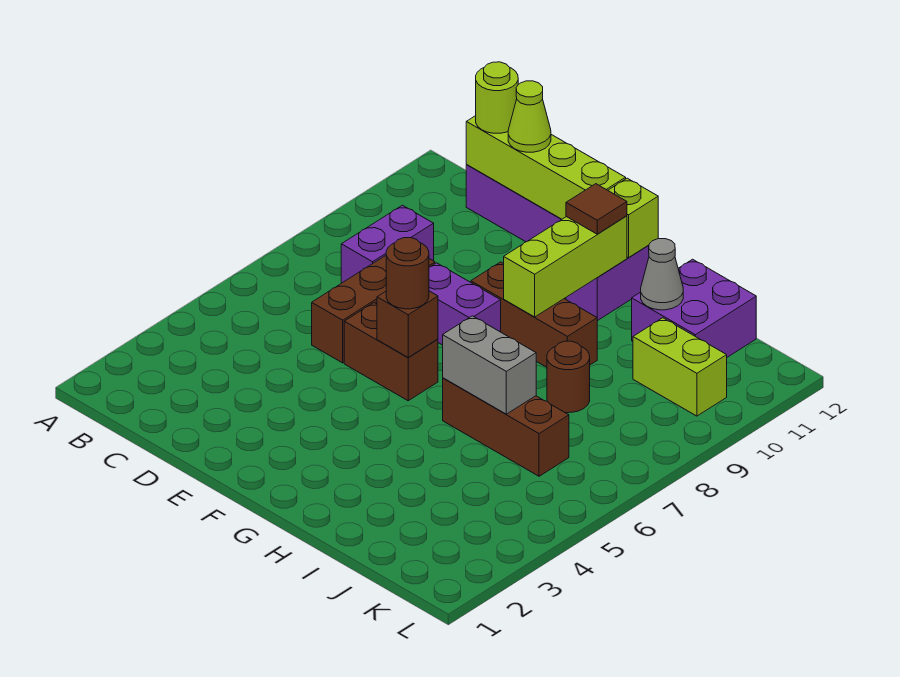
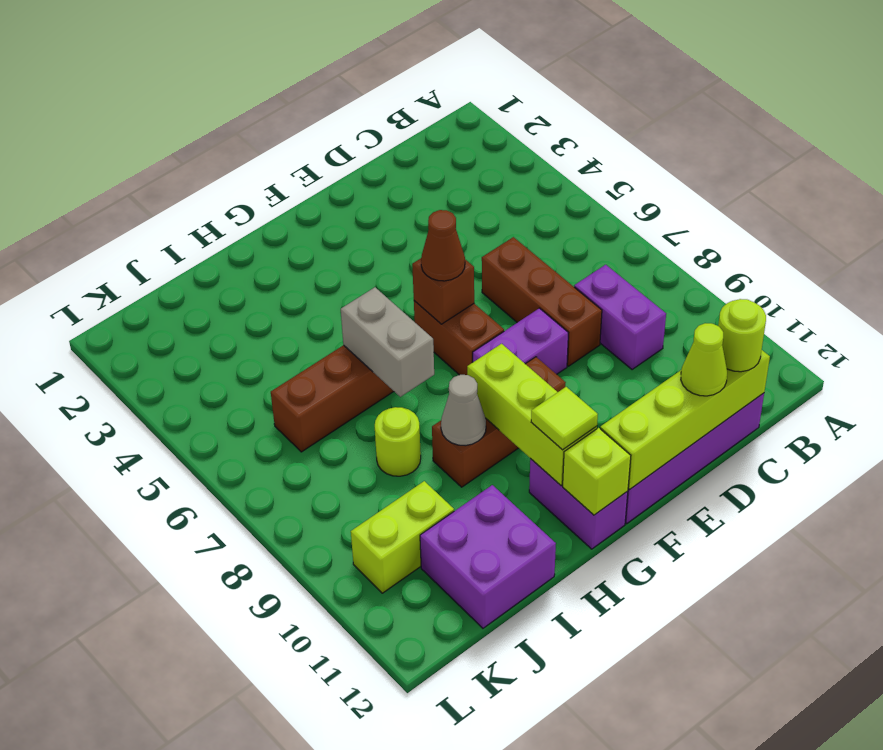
brown 1x2 brick [344,303,438,401] -> brown 1x2 brick turned to [414,301,504,375]
brown 1x1 round brick [386,238,429,309] -> brown 1x1 cone [421,210,465,281]
brown 1x1 tile [566,184,627,234] -> lime 1x1 tile [531,387,598,450]
grey 1x2 brick [443,316,536,414] -> grey 1x2 brick turned to [341,287,434,397]
brown 1x1 round brick [547,341,590,413] -> lime 1x1 round brick [375,407,421,476]
grey 1x1 cone [641,239,683,310] -> grey 1x1 cone moved to [441,375,486,446]

